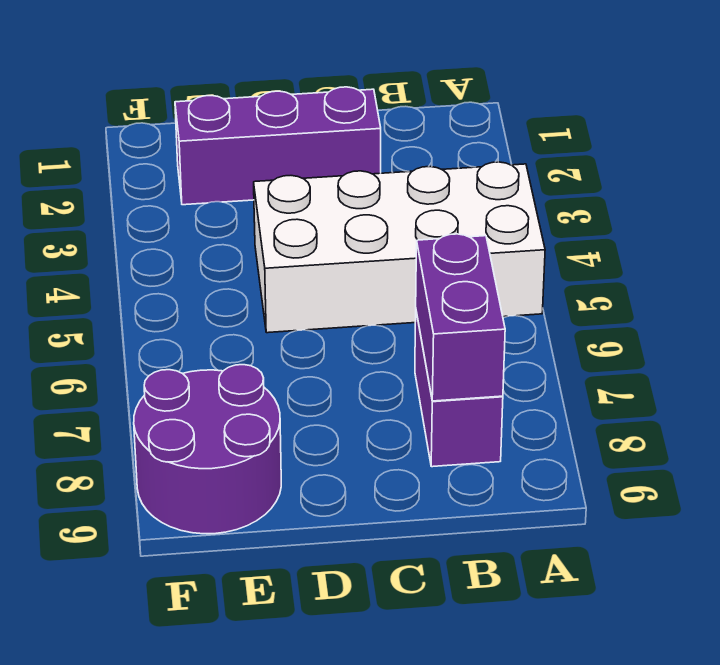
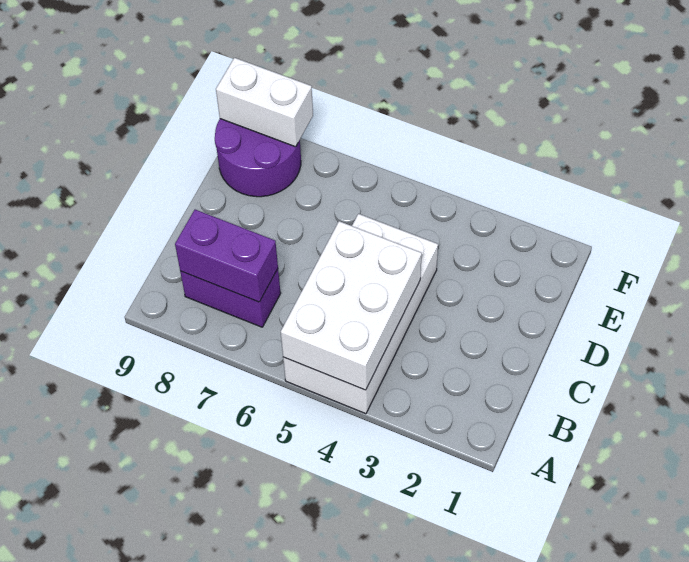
none -> white 2x3 brick [281,221,422,390]
purple 1x3 brick [175,87,381,205] -> none
none -> white 1x2 brick [216,58,313,147]

